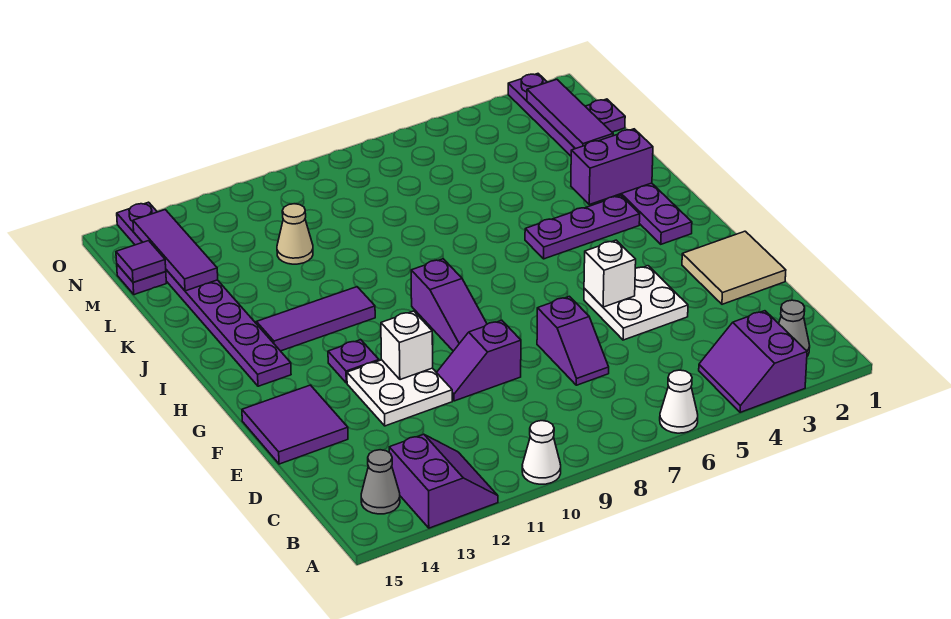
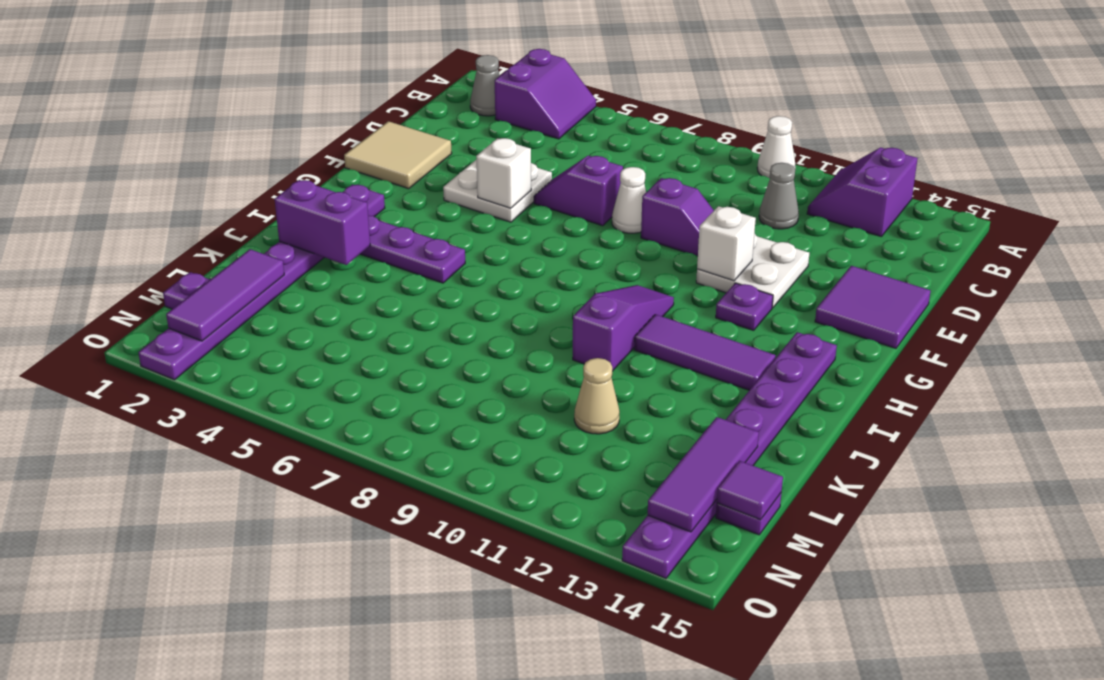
white 1x1 cone [660,370,698,433] -> white 1x1 cone moved to [612,167,646,233]
grey 1x1 cone [361,450,400,514] -> grey 1x1 cone moved to [759,163,799,229]
purple 1x2 slope [537,296,609,385] -> purple 1x2 slope turned to [534,156,623,226]
purple 1x3 slope [411,259,487,351] -> purple 1x3 slope moved to [573,285,674,371]

